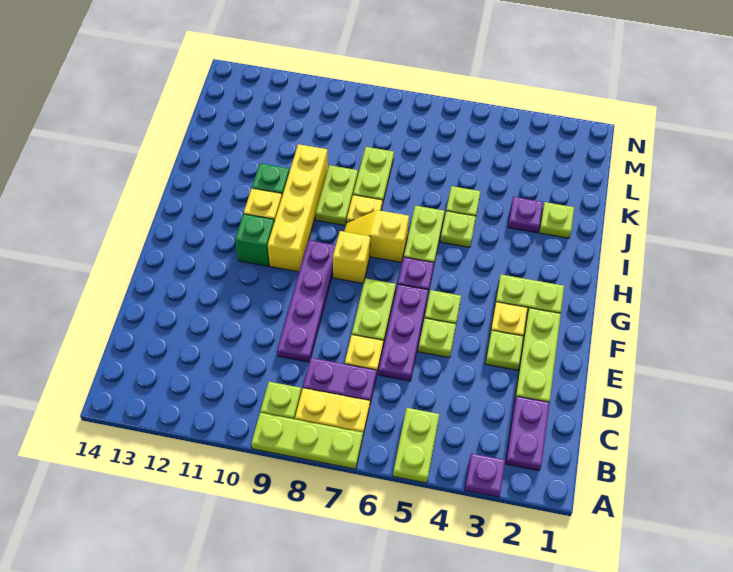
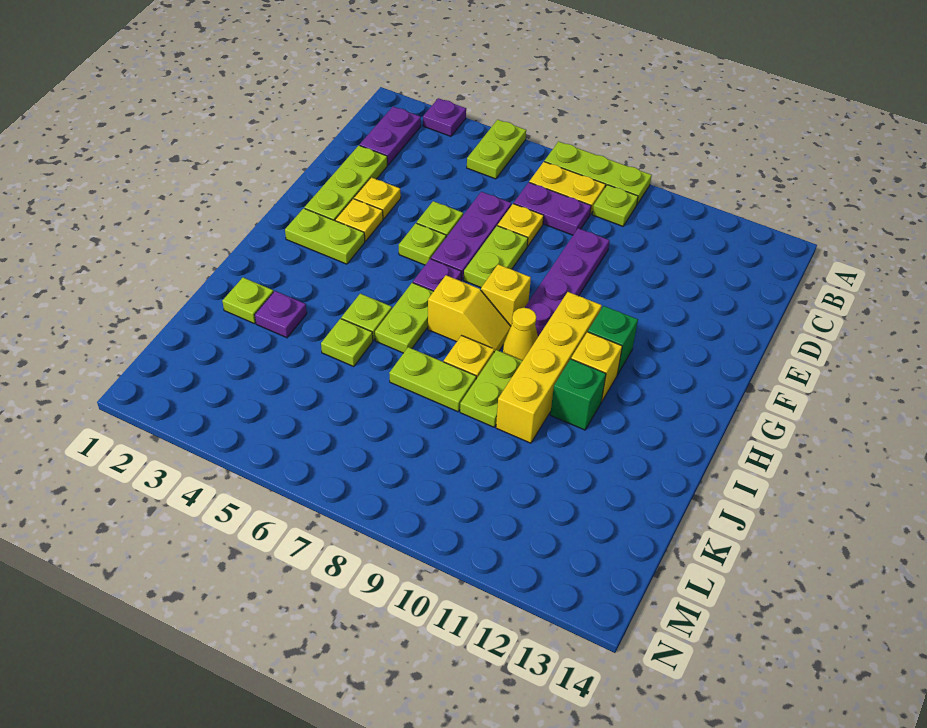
lime 1x1 plate [485,330,523,370] -> yellow 1x1 plate [354,177,401,219]
none -> yellow 1x1 cone [503,308,538,361]
lime 1x2 plate [353,147,394,205] -> lime 1x2 plate turned to [389,347,476,412]

